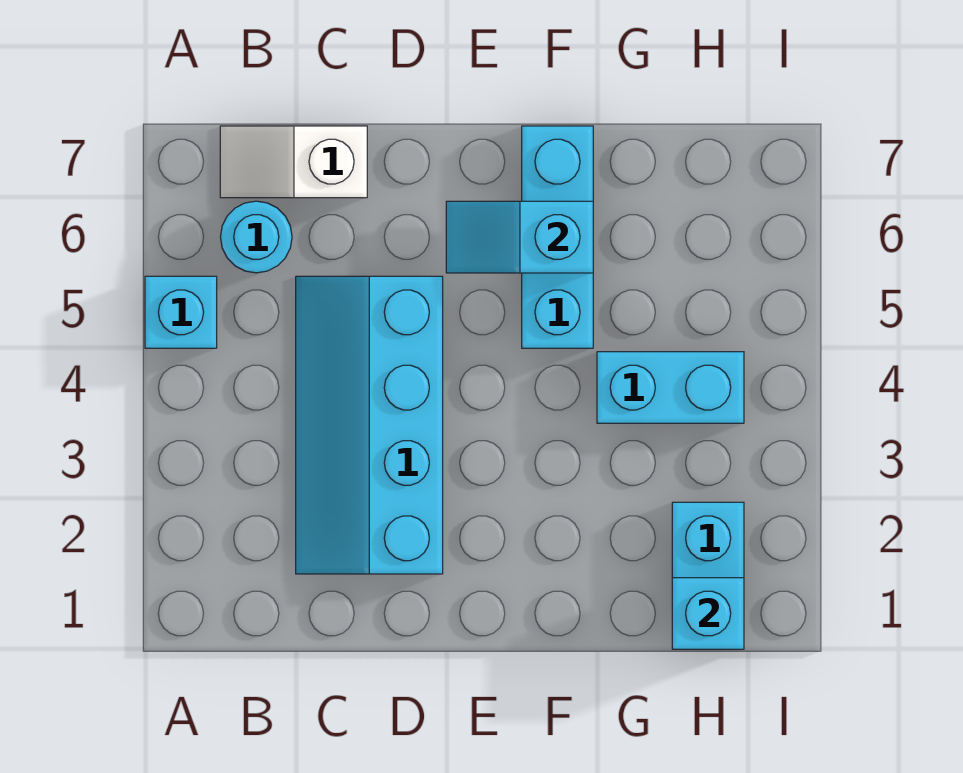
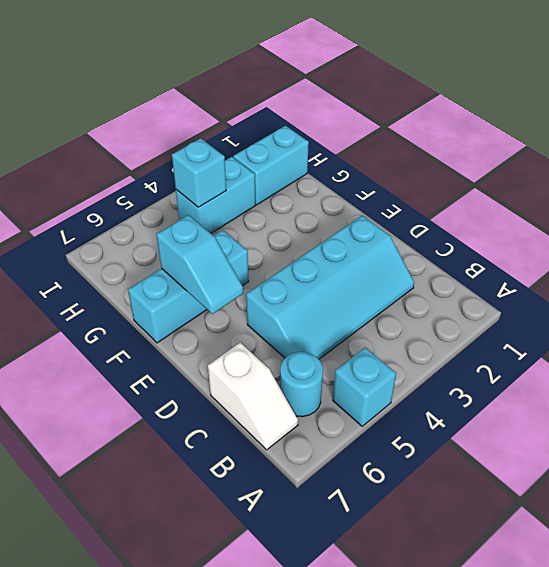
cyan 1x2 brick [597,352,744,423] -> cyan 1x2 brick turned to [176,157,256,233]
cyan 1x1 brick [672,578,744,649] -> cyan 1x1 brick moved to [172,138,226,207]

